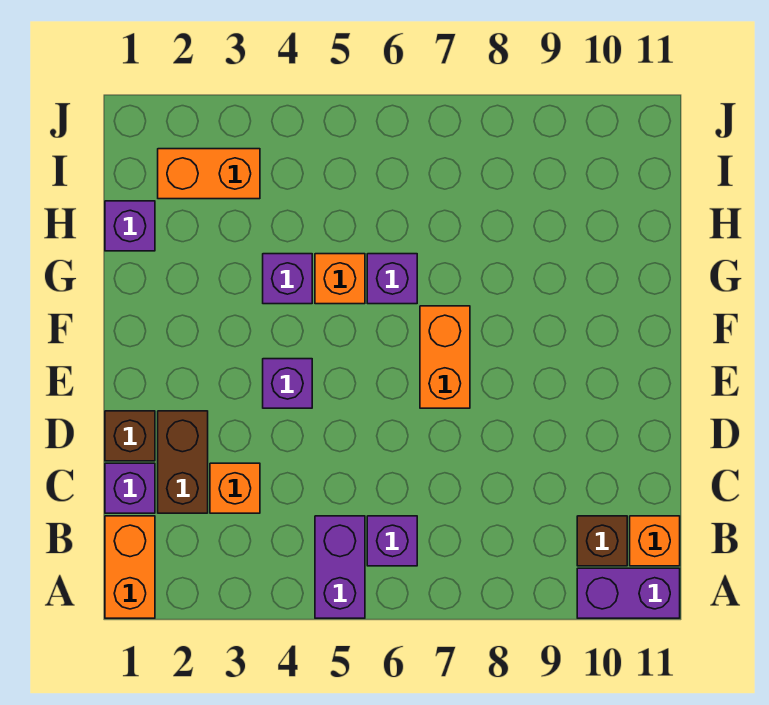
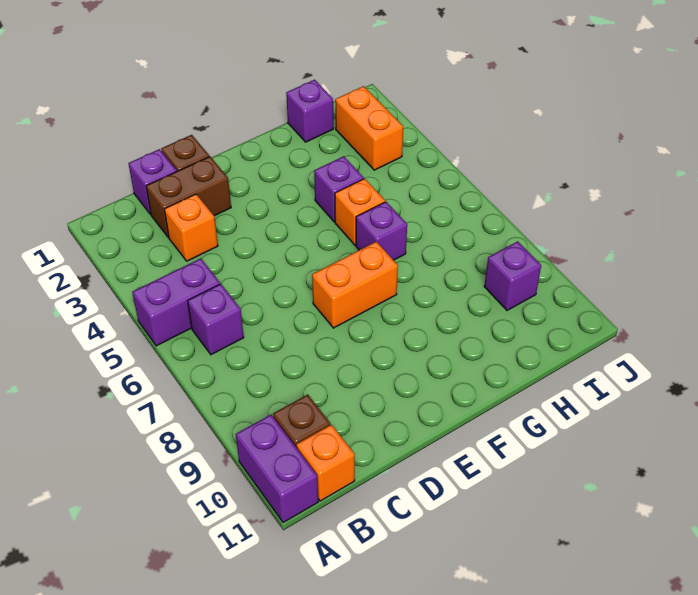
orange 1x2 brick [105,516,155,618] -> none
purple 1x1 brick [263,359,312,408] -> purple 1x1 brick moved to [484,241,541,310]

